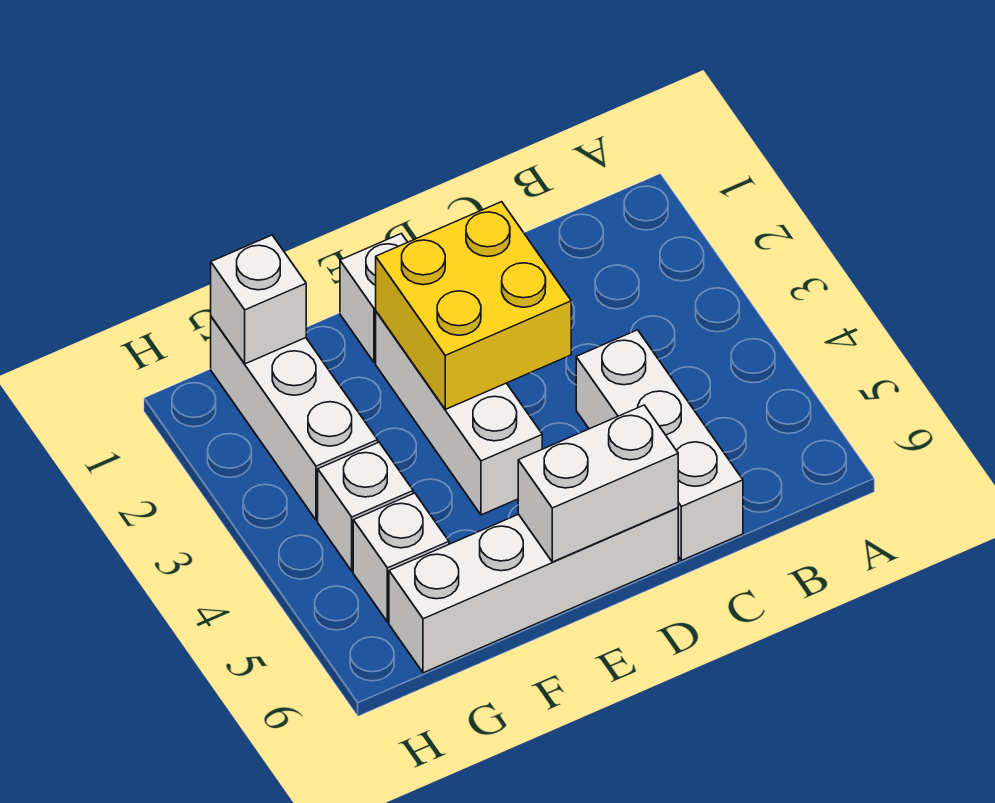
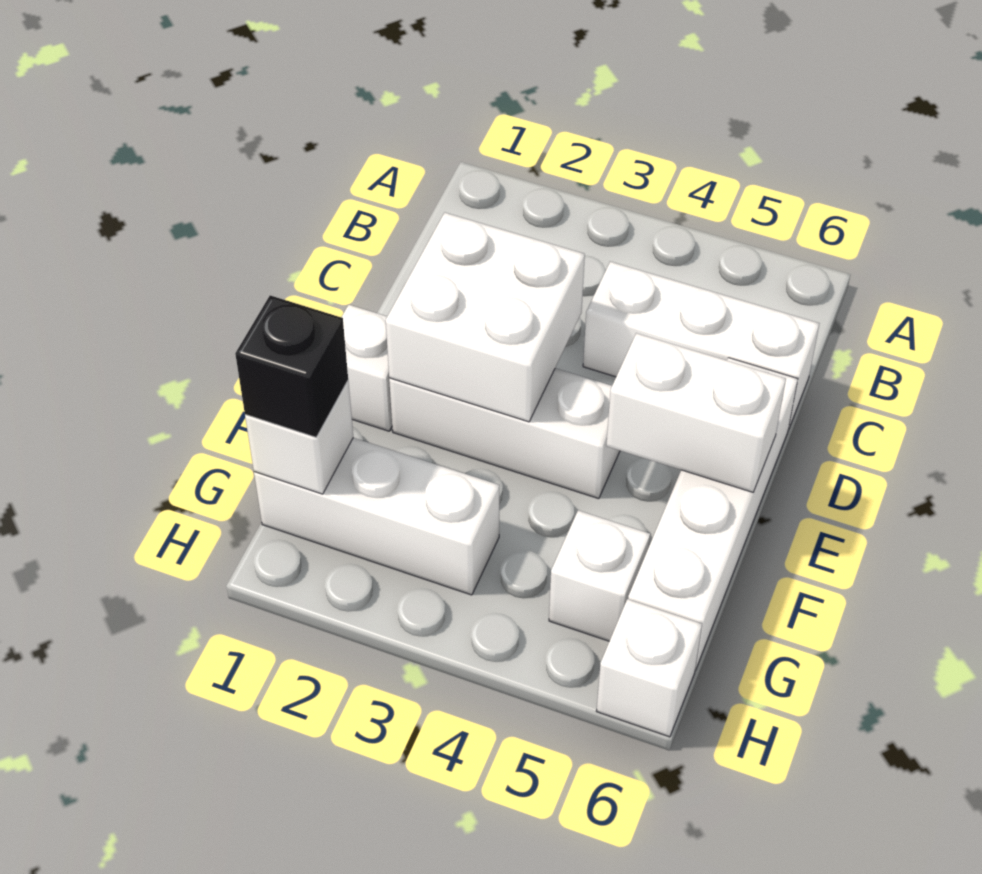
yellow 2x2 brick [376,202,571,409] -> white 2x2 brick [386,213,585,422]
white 1x2 brick [518,405,678,562] -> white 1x2 brick turned to [606,333,786,492]
none -> black 1x1 brick [235,295,348,437]
white 1x1 brick [318,442,413,571] -> white 1x1 brick moved to [597,599,702,737]

